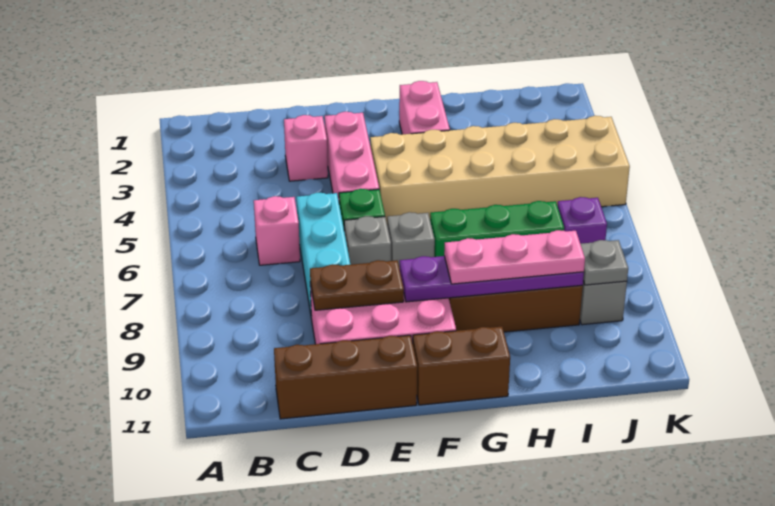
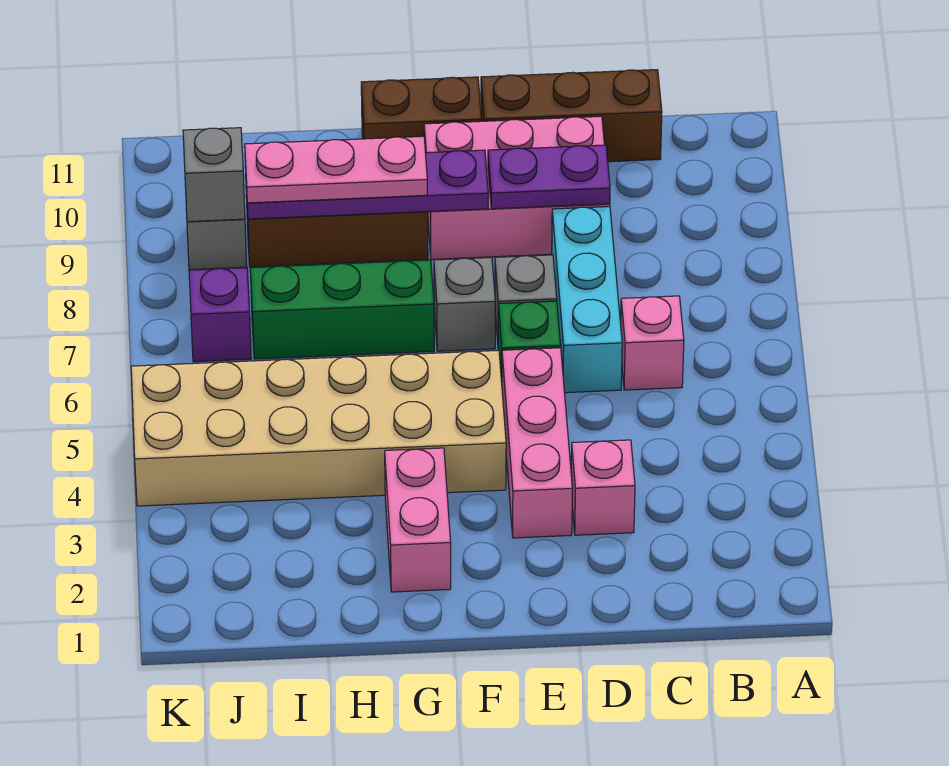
brown 1x2 plate [310,260,404,310] -> purple 1x2 plate [488,145,610,209]
grey 1x1 plate [581,240,628,285] -> grey 1x1 brick [183,128,245,222]

